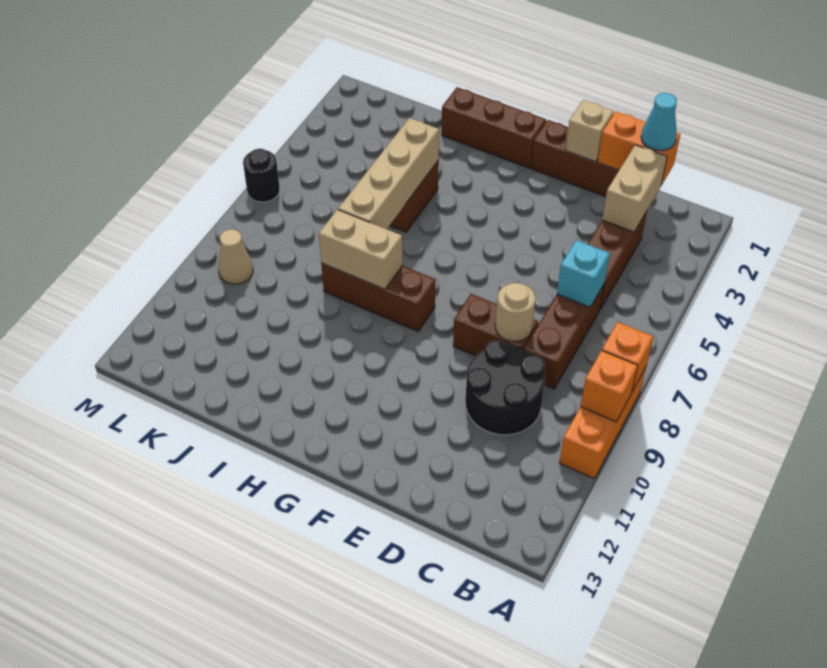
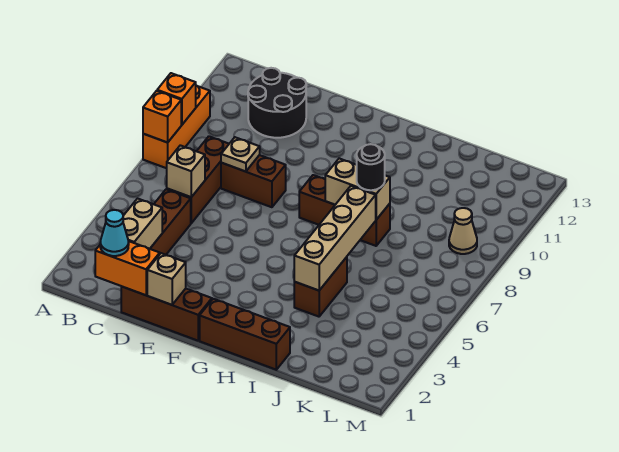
cyan 1x1 brick [557,240,610,307] -> tan 1x1 brick [167,145,205,197]
black 2x2 round brick [465,340,545,435] -> black 2x2 round brick moved to [248,68,306,138]
tan 1x1 round brick [495,283,536,341] -> tan 1x1 plate [221,137,260,172]
black 1x1 round brick [243,149,280,202] -> black 1x1 round brick moved to [357,144,385,190]

